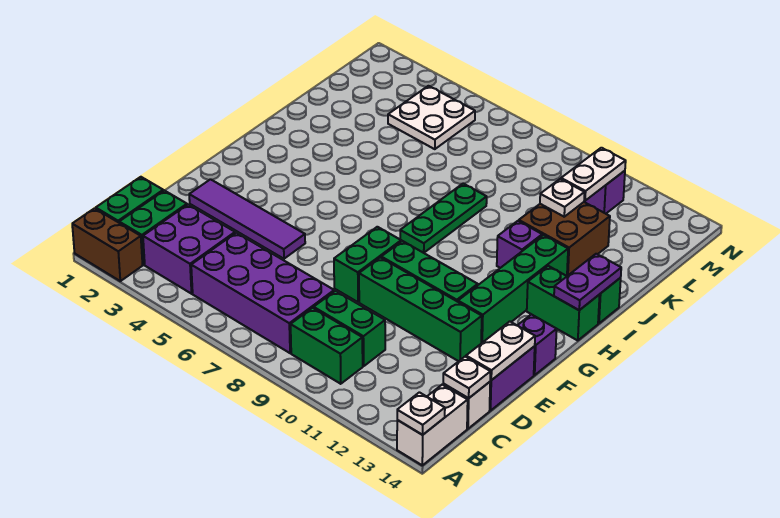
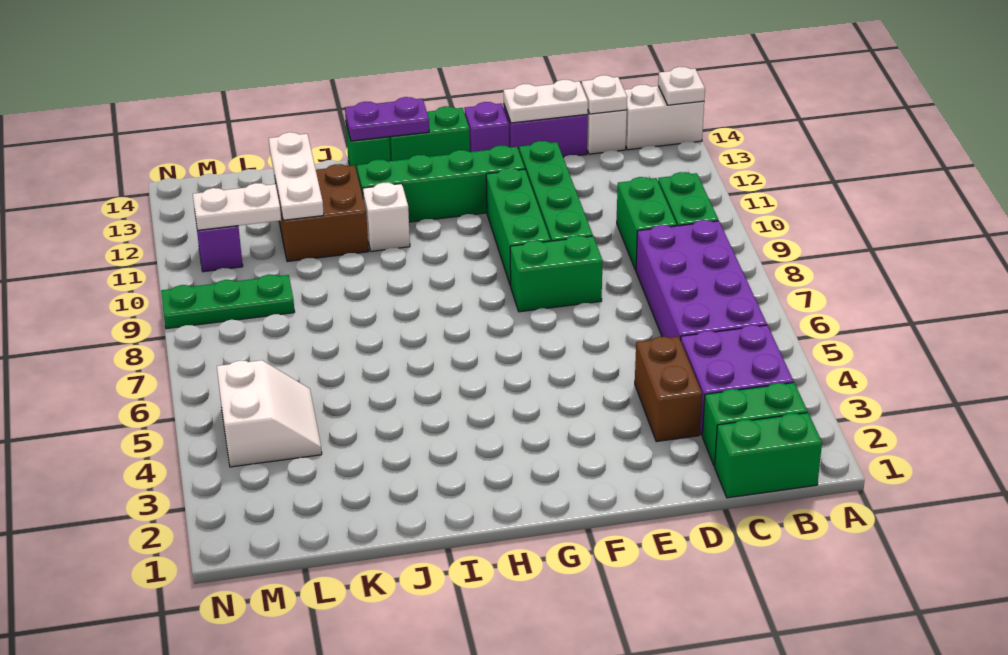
brown 1x2 brick [72,208,143,281] -> brown 1x2 brick moved to [635,337,702,442]
purple 1x4 tile [189,179,305,259] -> none
green 1x3 plate [400,184,487,253] -> green 1x3 plate moved to [161,274,295,329]
green 1x2 brick [527,266,600,341] -> green 1x2 brick turned to [389,106,470,161]
purple 1x1 brick [497,221,542,268] -> white 1x1 brick [363,183,410,251]
white 1x1 plate [540,179,585,217] -> white 1x3 plate [269,132,324,220]
white 2x2 plate [388,86,475,149] -> white 2x2 slope [217,360,322,467]

